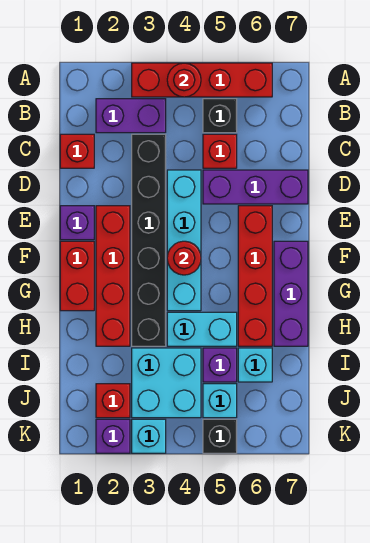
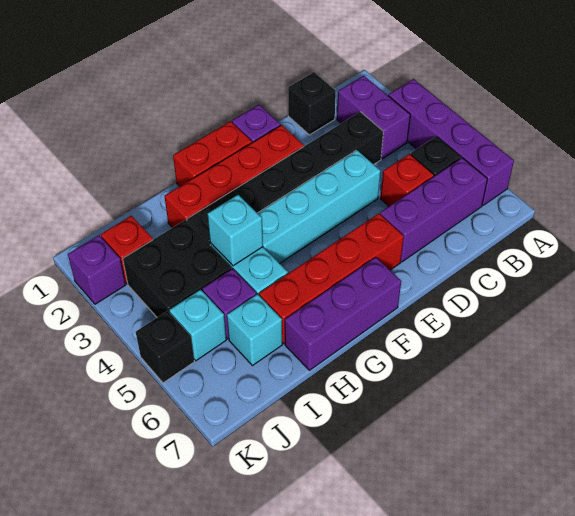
red 1x4 brick [132,63,272,97] -> purple 1x4 brick [388,79,514,205]
red 1x1 round brick [167,63,201,97] -> none
red 1x1 brick [60,134,94,168] -> black 1x1 brick [288,72,336,135]
purple 1x3 brick [203,170,308,204] -> purple 1x3 brick turned to [380,158,487,262]
red 1x1 round brick [167,241,201,275] -> none
cyan 2x2 brick [132,348,201,418] -> black 2x2 brick [123,220,232,317]
cyan 1x1 brick [132,419,166,453] -> cyan 1x1 brick moved to [208,195,263,266]

